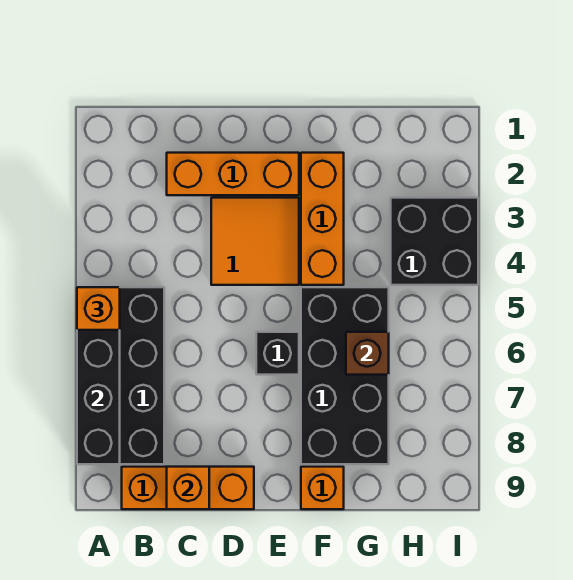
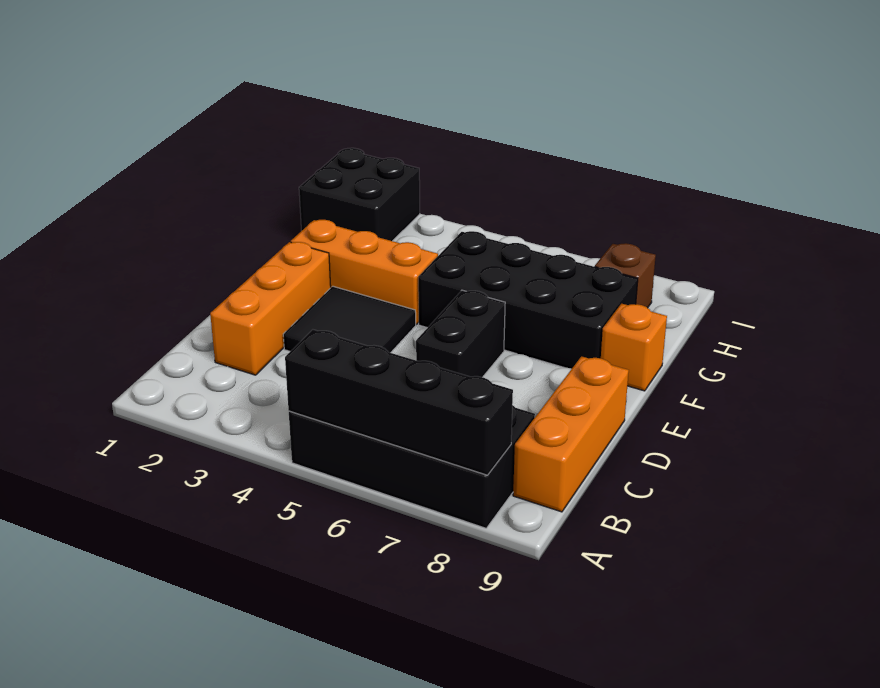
orange 1x1 brick [77,287,120,330] -> none
orange 1x1 brick [167,467,209,509] -> none
orange 2x2 tile [211,198,299,285] -> black 2x2 tile [283,286,416,353]
black 1x1 brick [256,332,299,375] -> black 1x2 brick [416,290,505,377]
brown 1x1 brick [346,332,389,375] -> brown 1x1 brick moved to [595,243,656,308]
black 2x2 brick [391,198,478,285] -> black 2x2 brick moved to [299,148,420,241]

